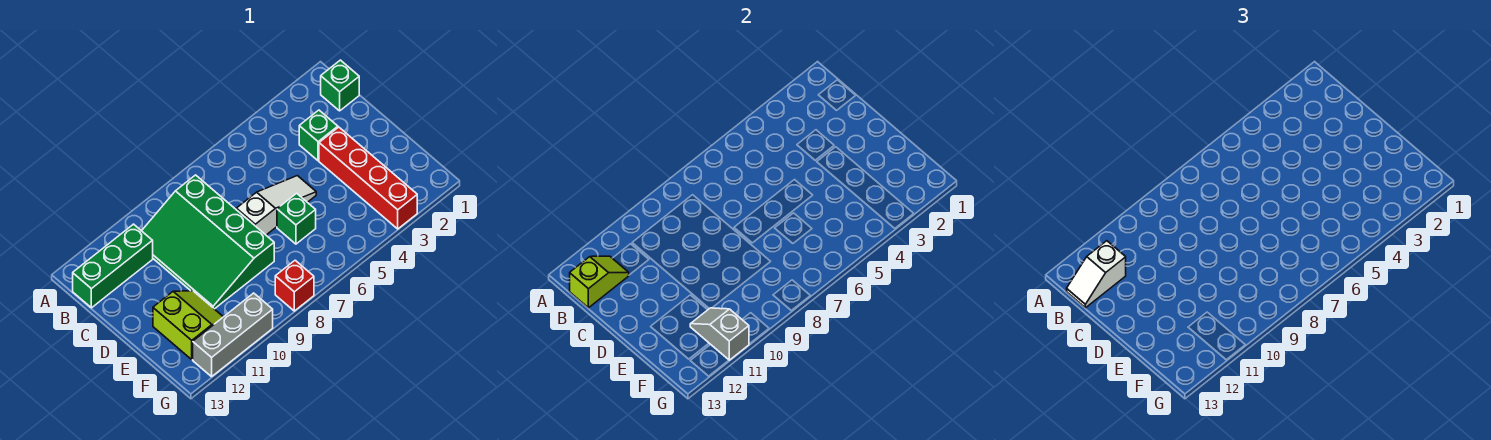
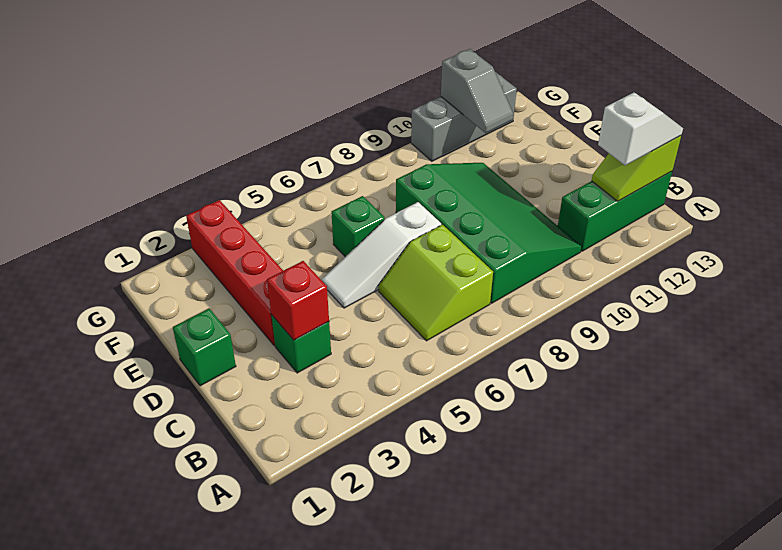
green 1x1 brick [321,60,359,111] -> green 1x1 brick moved to [173,308,236,386]
lime 2x2 slope [153,291,223,359] -> lime 2x2 slope moved to [379,225,493,341]
red 1x1 brick [275,260,314,311] -> red 1x1 brick moved to [267,261,329,340]

